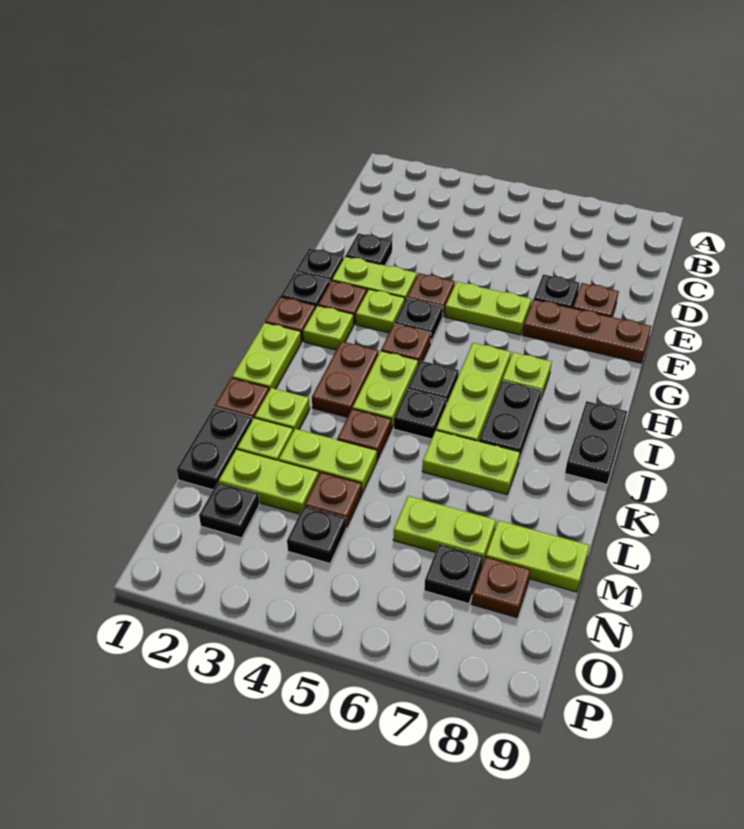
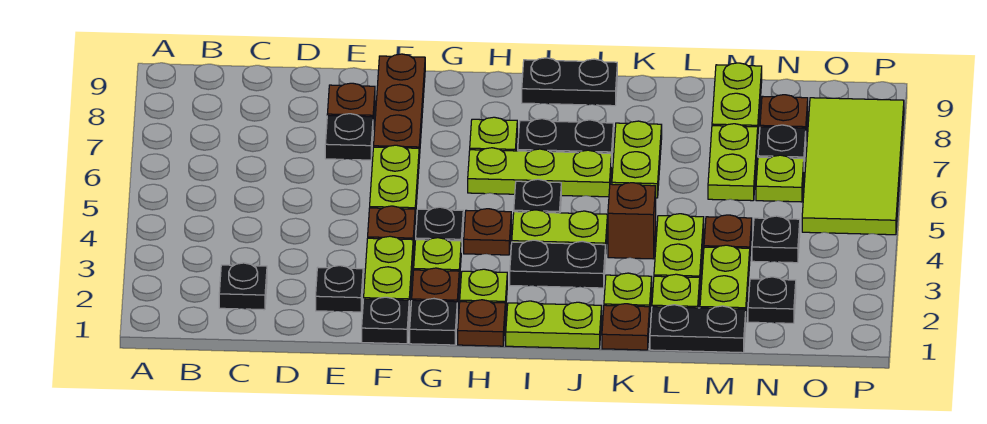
brown 1x2 plate [312,341,379,417] -> black 1x2 plate [510,240,606,288]
black 1x1 plate [394,389,446,439] -> black 1x1 plate moved to [219,263,267,310]
brown 1x1 plate [337,409,391,460] -> brown 1x1 brick [608,183,656,259]
none -> lime 1x1 plate [756,155,804,202]
none -> lime 2x4 tile [802,98,904,235]

